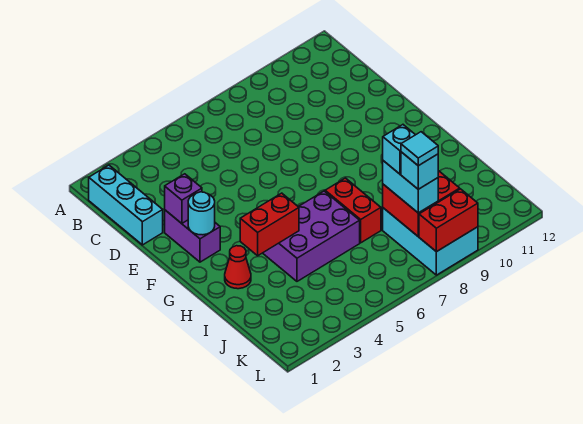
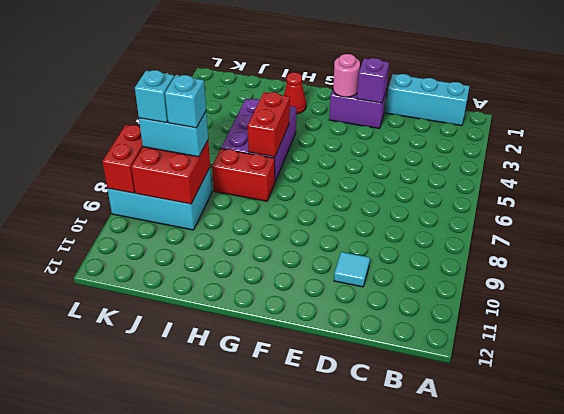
cyan 1x1 round brick [188,192,215,235] -> pink 1x1 round brick [333,54,360,97]
red 1x2 brick [240,193,299,256] -> red 1x2 brick moved to [248,92,290,157]
cyan 1x1 tile [401,132,438,166] -> cyan 1x1 tile moved to [334,252,370,287]

